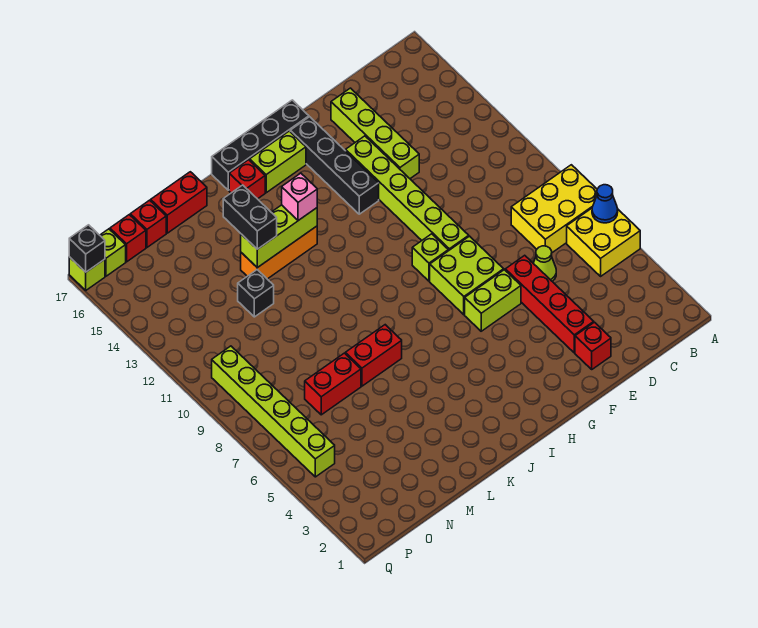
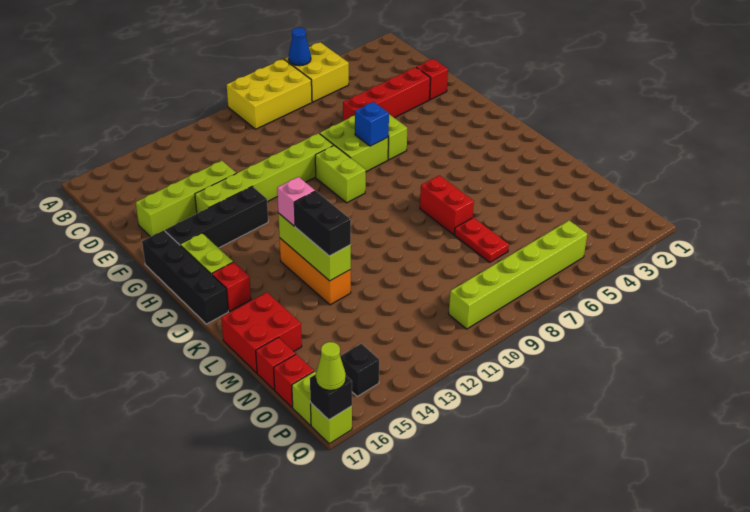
yellow 2x3 brick [511,165,597,253] -> yellow 2x3 brick turned to [227,59,312,129]
lime 1x1 cone [533,246,556,281] -> lime 1x1 cone moved to [316,342,346,390]
none -> blue 1x1 brick [355,102,389,146]
lime 1x1 brick [412,234,448,281] -> lime 1x2 brick [315,145,366,203]
black 1x2 brick [223,185,277,249] -> black 1x2 brick turned to [294,191,351,256]
red 1x2 brick [151,172,207,233] -> red 2x2 brick [221,292,302,373]
red 1x2 brick [305,353,361,415] -> red 1x2 plate [454,217,509,262]
black 1x1 brick [238,270,274,317] -> black 1x1 brick moved to [340,344,379,396]

